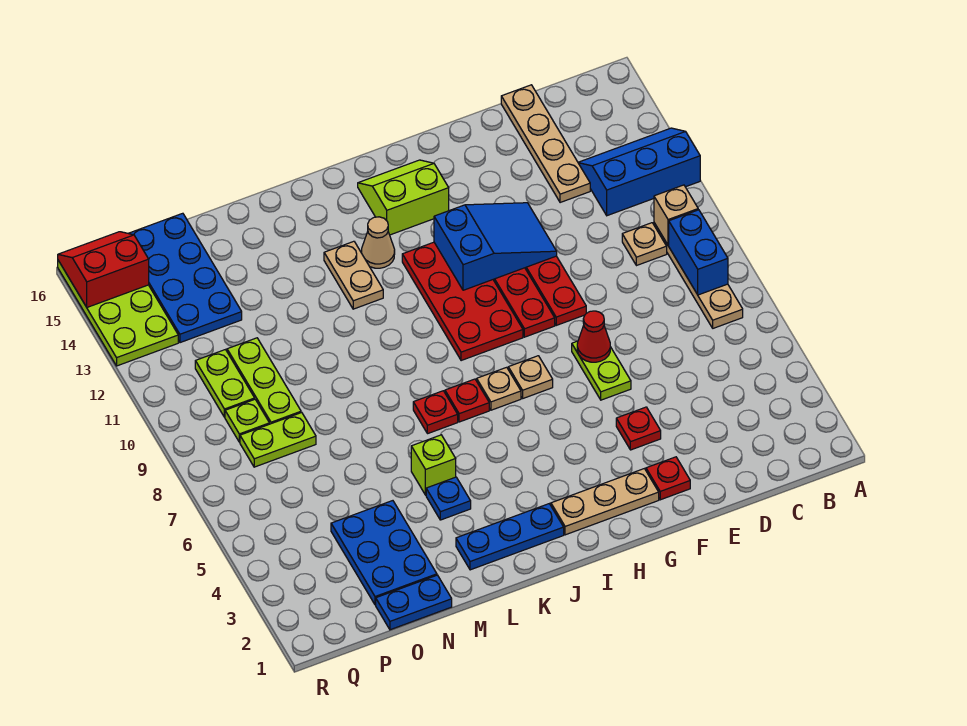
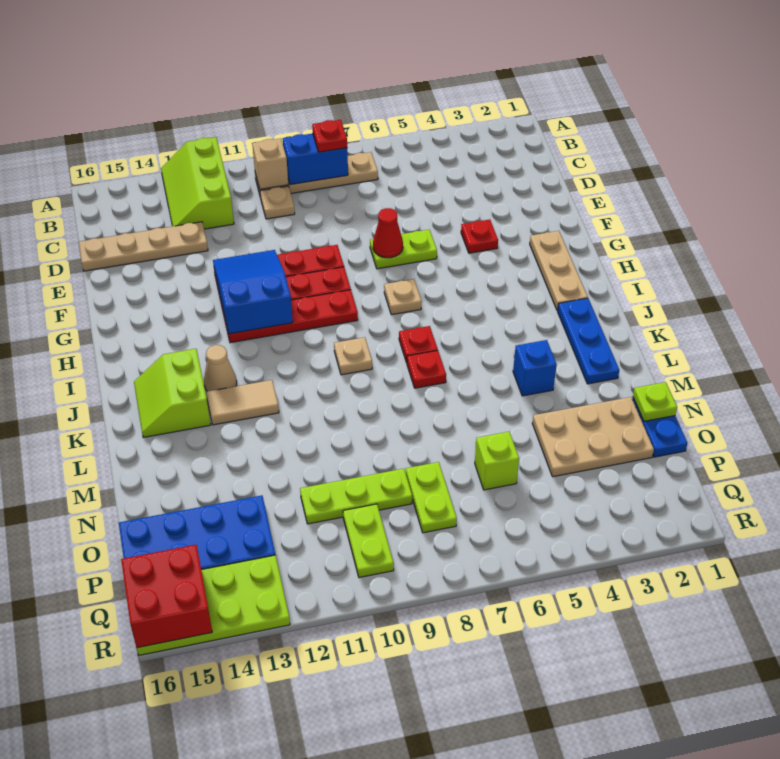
blue 2x3 slope [578,128,700,216] -> lime 2x3 slope [161,137,234,229]
red 1x1 plate [646,457,690,500] -> red 1x1 plate moved to [312,120,347,152]
red 2x4 plate [402,242,523,361] -> red 1x4 plate [224,290,358,343]
lime 2x2 slope [358,160,449,235] -> lime 2x2 slope moved to [134,349,211,438]
tan 1x1 plate [477,367,521,410] -> tan 1x1 plate moved to [334,337,372,375]
tan 1x2 plate [324,241,383,309] -> tan 1x2 tile [206,380,279,425]
blue 1x1 plate [426,477,471,520] -> blue 1x1 brick [513,340,557,396]
lime 1x1 brick [411,435,456,495] -> lime 1x1 brick moved to [475,432,519,490]
blue 2x3 plate [331,501,437,605] -> tan 2x3 plate [532,397,654,477]
lime 1x1 plate [225,399,269,442] -> lime 1x1 plate moved to [633,382,677,421]
lime 1x2 plate [195,350,255,417] -> lime 1x2 plate turned to [343,504,394,578]
red 2x2 slope [58,232,149,307] -> red 2x2 brick [121,545,212,648]

